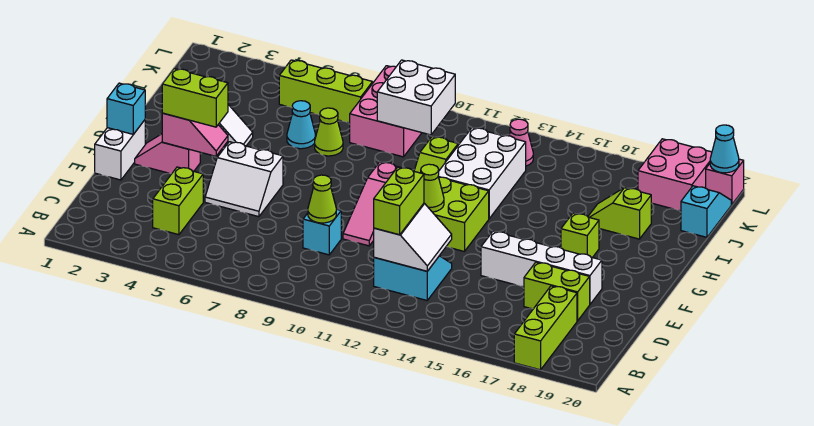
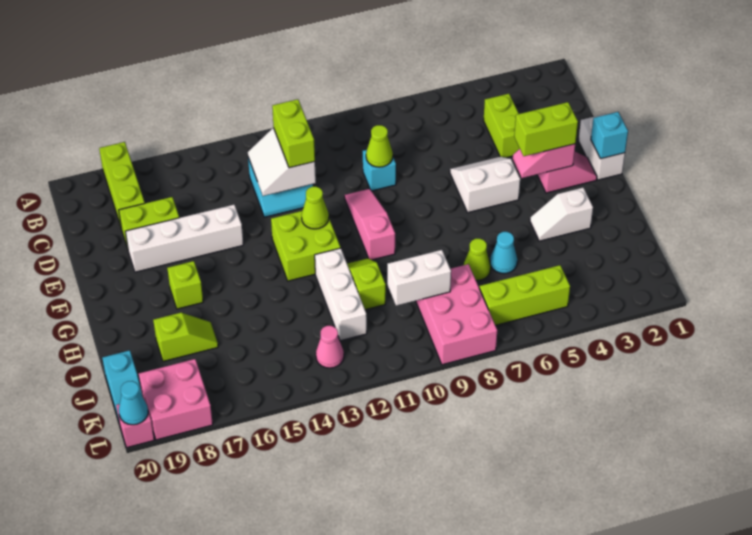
white 2x3 brick [438,128,526,219] -> white 1x3 brick [315,248,367,341]
white 2x2 brick [377,60,455,135] -> white 1x2 brick [387,250,451,306]

